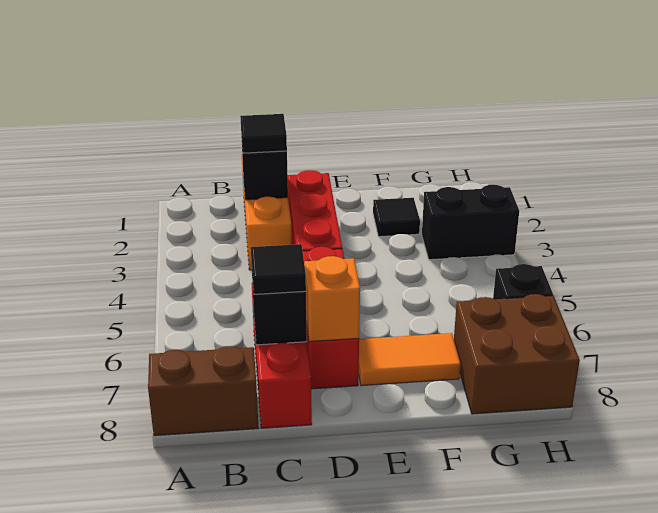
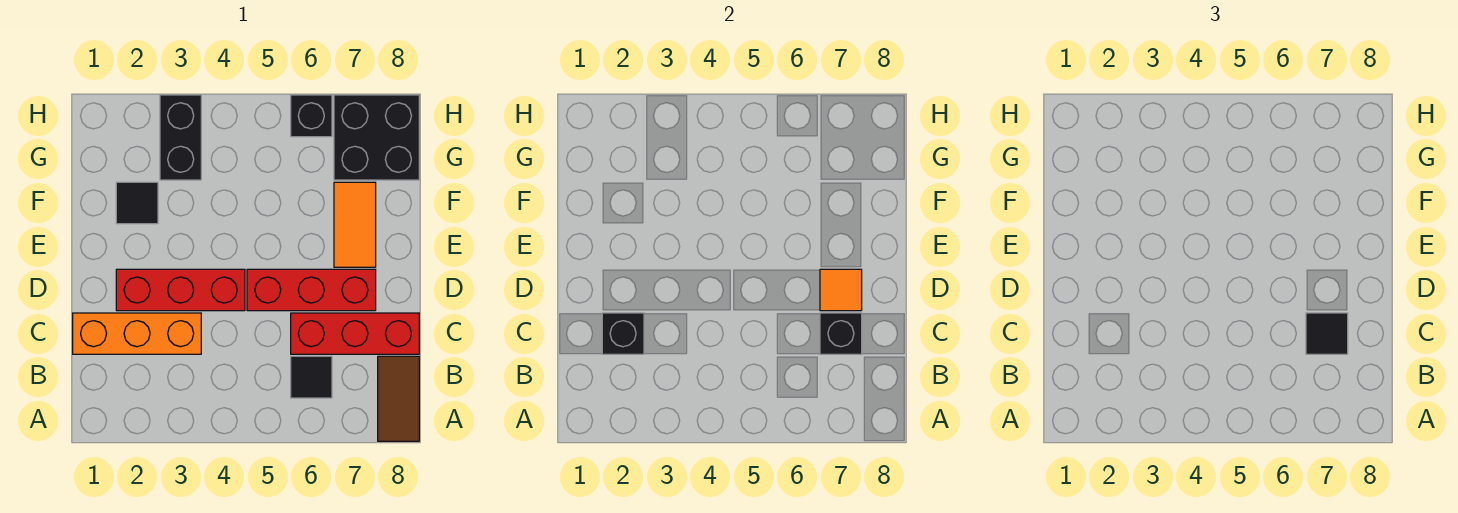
brown 1x2 brick [148,346,258,436] -> brown 1x2 tile [378,356,419,441]
black 1x1 tile [240,114,287,153] -> black 1x1 tile moved to [291,356,332,398]
orange 1x1 brick [304,256,360,342] -> orange 1x1 tile [820,269,862,311]
brown 2x2 brick [454,294,580,414] -> black 2x2 brick [334,95,419,180]

